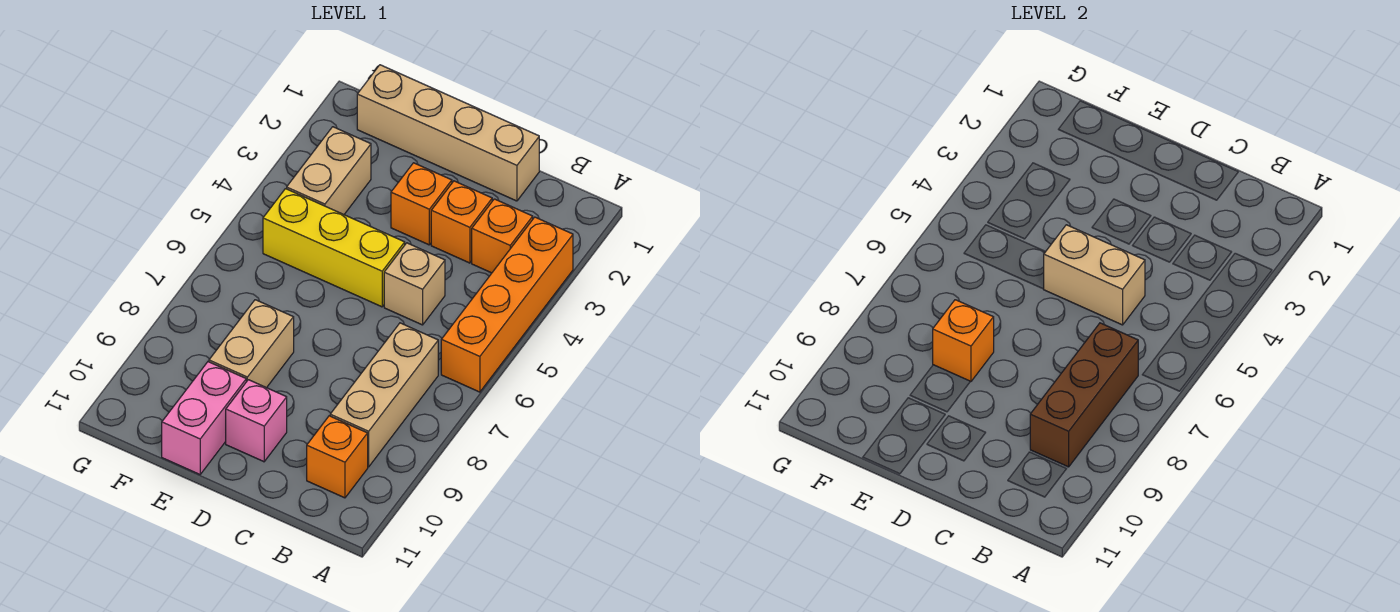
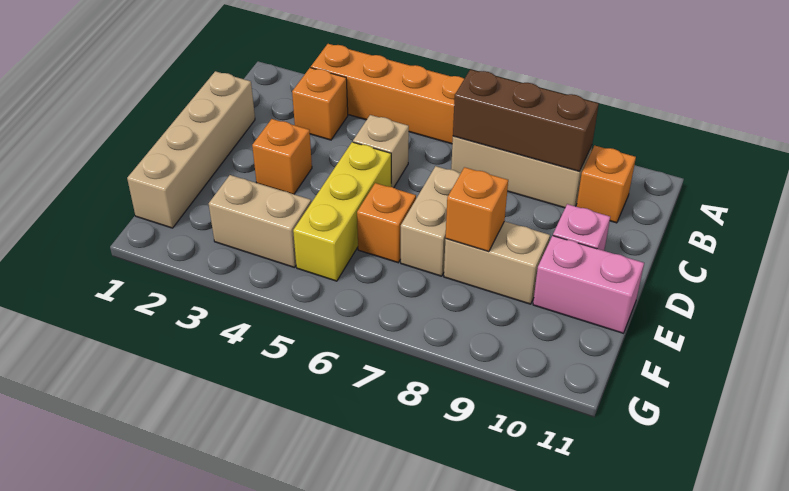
orange 1x1 brick [431,181,492,263] -> orange 1x1 brick moved to [357,183,416,263]
tan 1x2 brick [1044,225,1145,325] -> tan 1x2 brick moved to [401,166,461,276]

